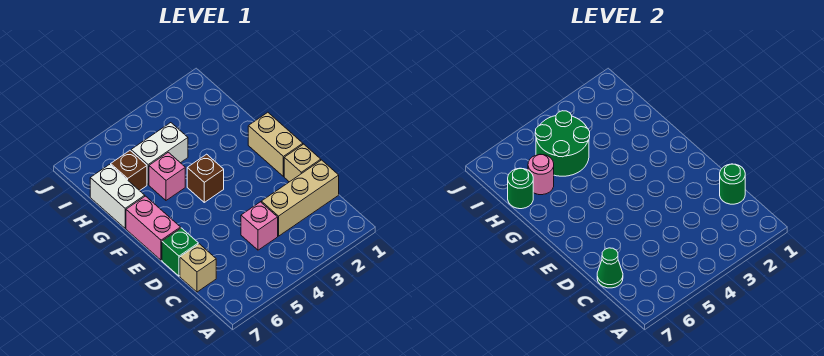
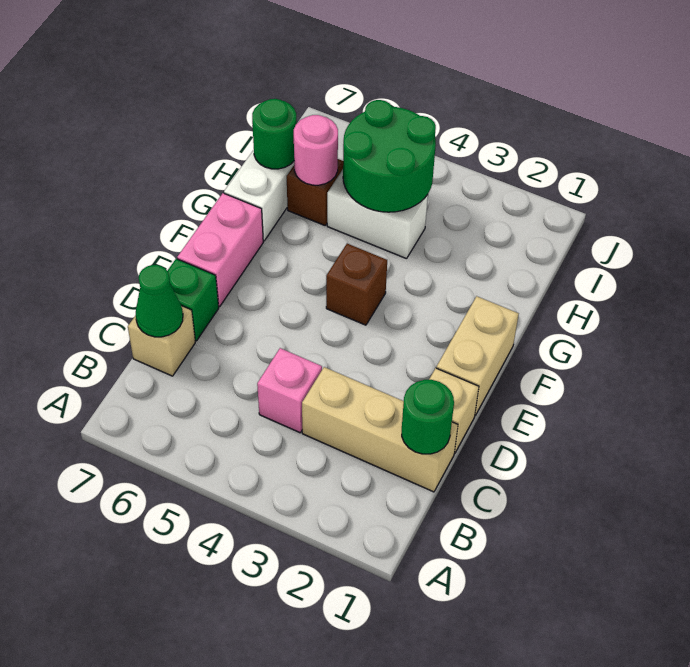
pink 1x1 brick [149,152,185,200] -> none

